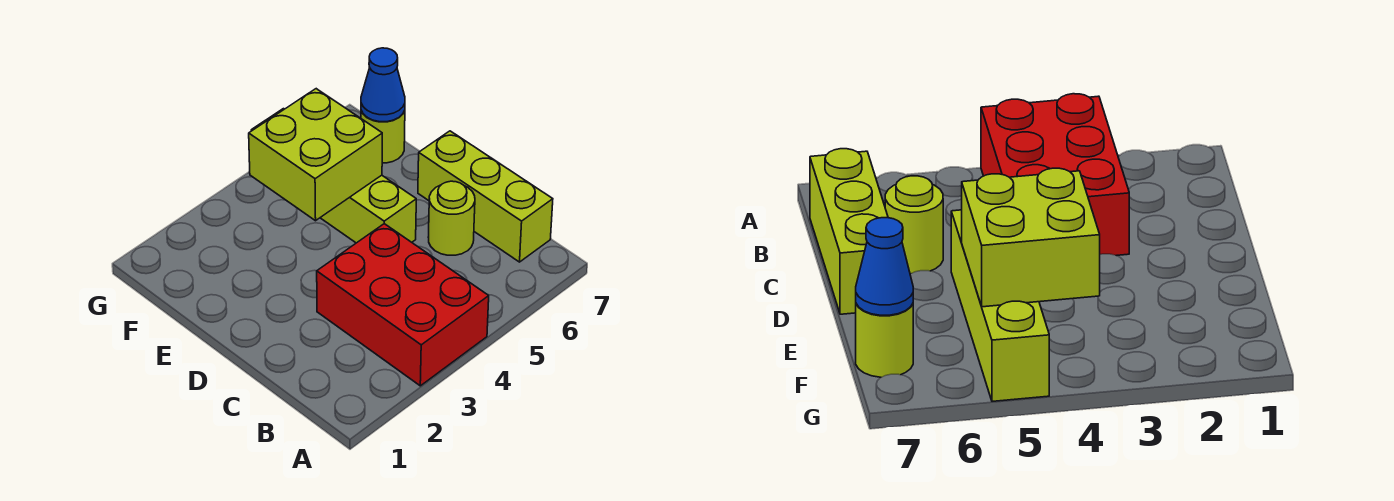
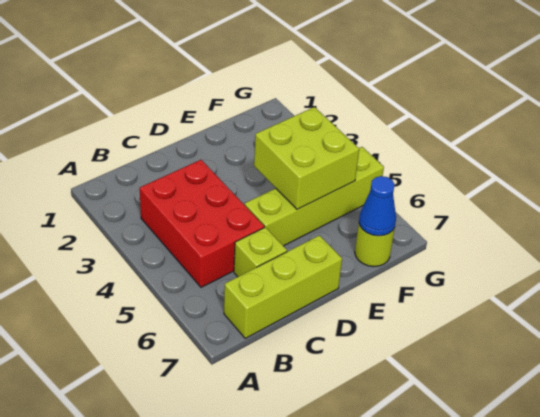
red 2x3 brick [317,224,489,386] -> red 2x3 brick turned to [140,160,264,287]
lime 1x1 round brick [428,181,475,255] -> lime 1x1 brick [234,227,287,277]

